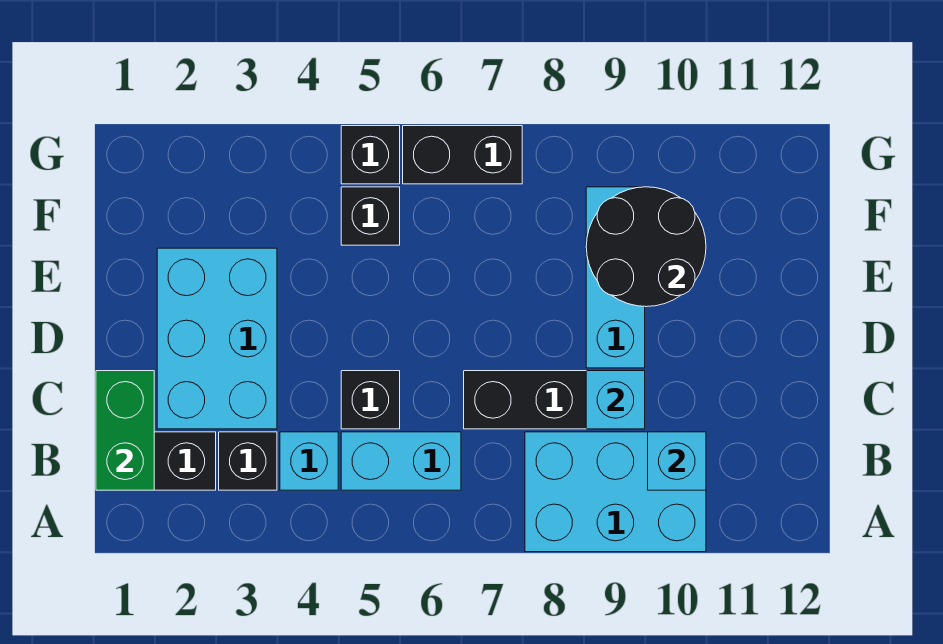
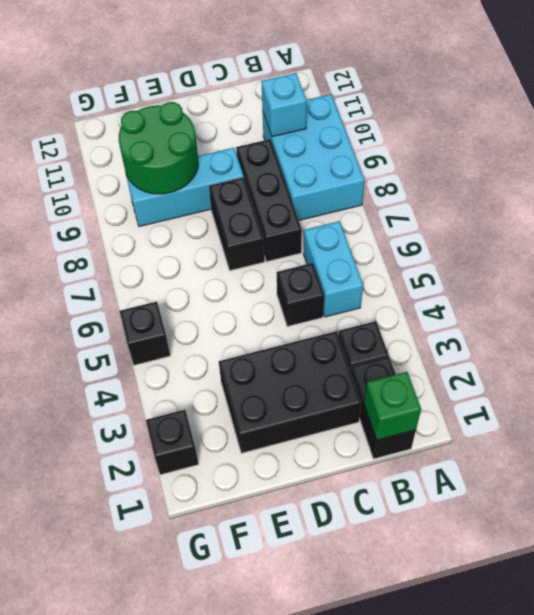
green 1x2 brick [96,371,154,490] -> green 1x1 brick [364,372,421,440]
cyan 1x1 brick [280,432,338,490] -> none
cyan 2x3 brick [157,248,277,429] -> black 2x3 brick [219,331,361,453]
cyan 1x1 brick [586,371,645,429] -> none
black 2x2 round brick [586,187,706,307] -> green 2x2 round brick [119,102,198,194]
black 1x1 brick [341,187,400,245] -> black 1x1 brick moved to [146,410,199,475]
black 1x2 brick [403,126,522,184] -> black 1x2 brick moved to [209,177,265,271]

